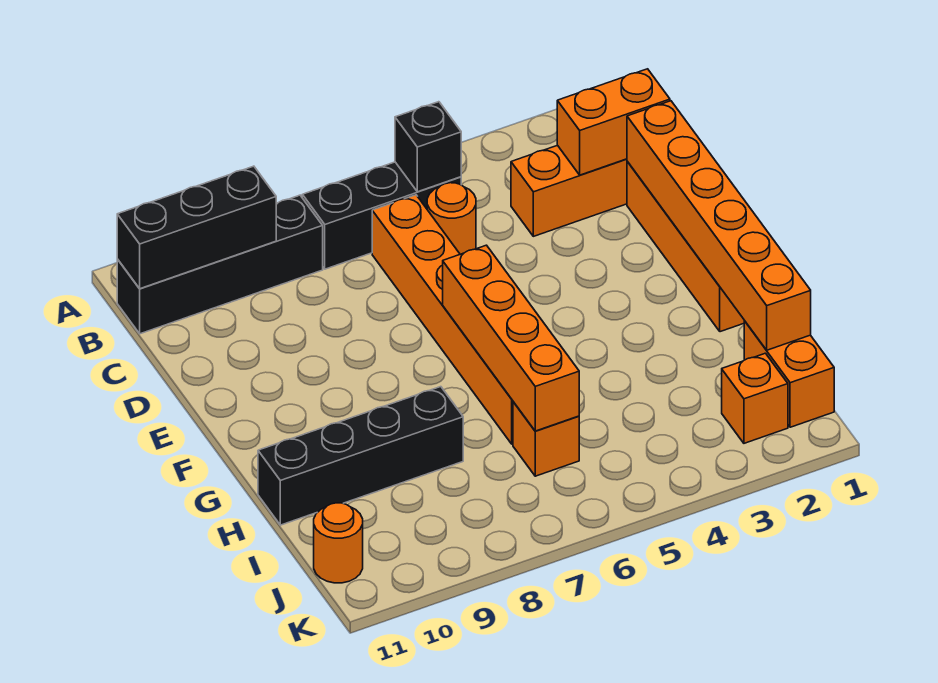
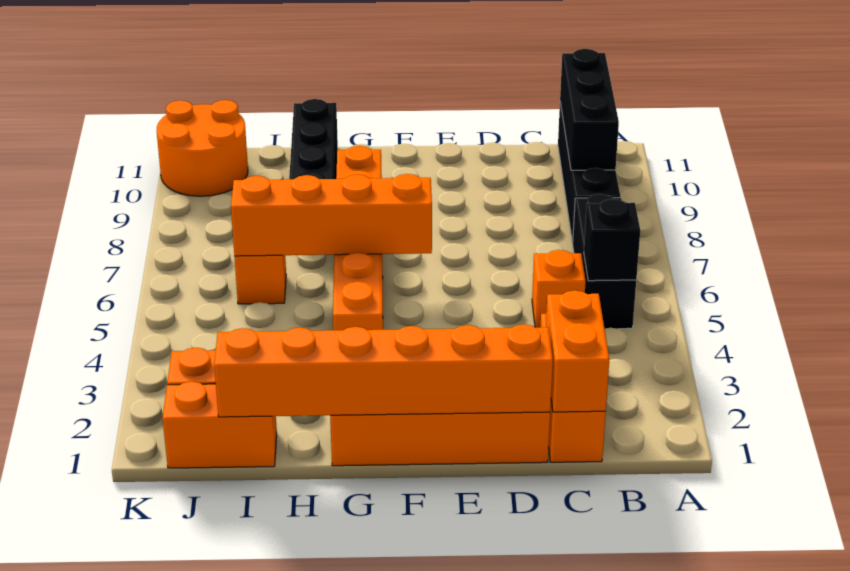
orange 1x1 round brick [427,183,476,254] -> orange 1x1 brick [532,250,586,328]
orange 1x6 brick [372,195,513,444] -> orange 1x6 brick turned to [333,146,383,330]
orange 1x1 round brick [314,503,363,583] -> orange 2x2 round brick [157,100,248,196]

